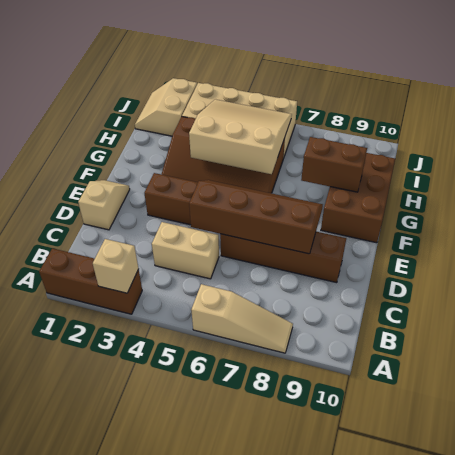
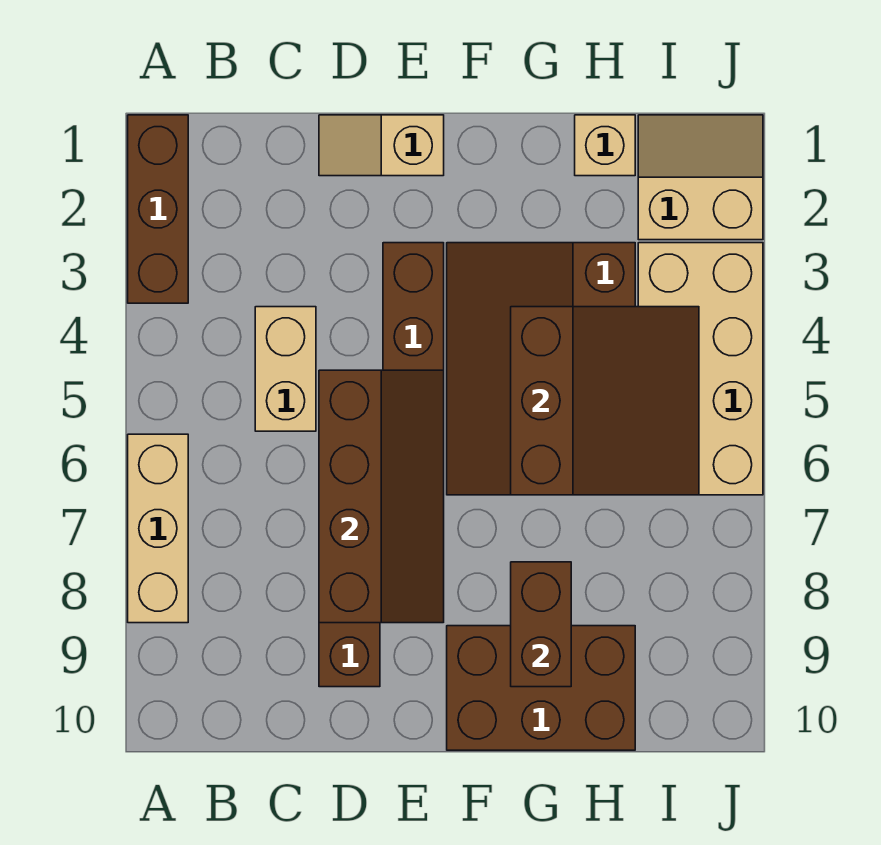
tan 1x1 brick [93,239,138,293] -> tan 1x1 brick moved to [575,115,635,176]
tan 1x3 slope [191,284,293,353] -> tan 1x3 brick [128,434,188,623]
tan 1x2 slope [78,180,130,230] -> tan 1x2 slope turned to [319,115,444,176]
tan 3x3 slope [189,99,292,174] -> brown 3x3 slope [511,307,699,495]

